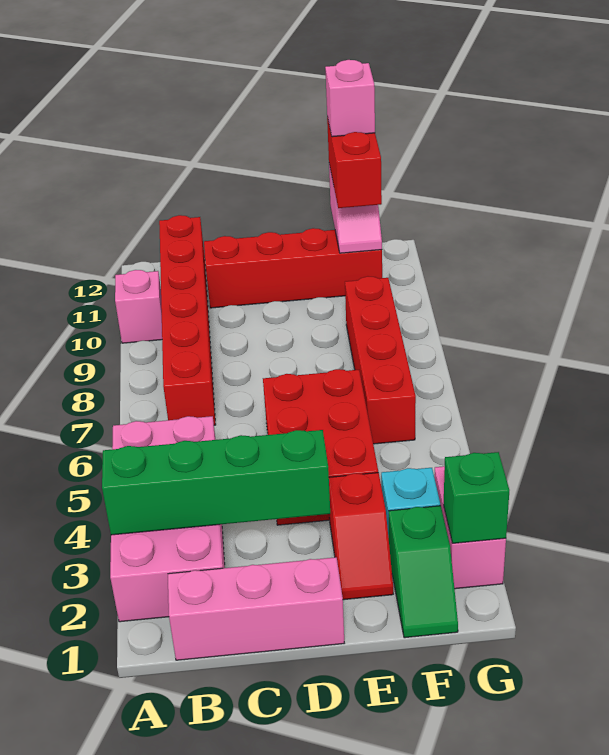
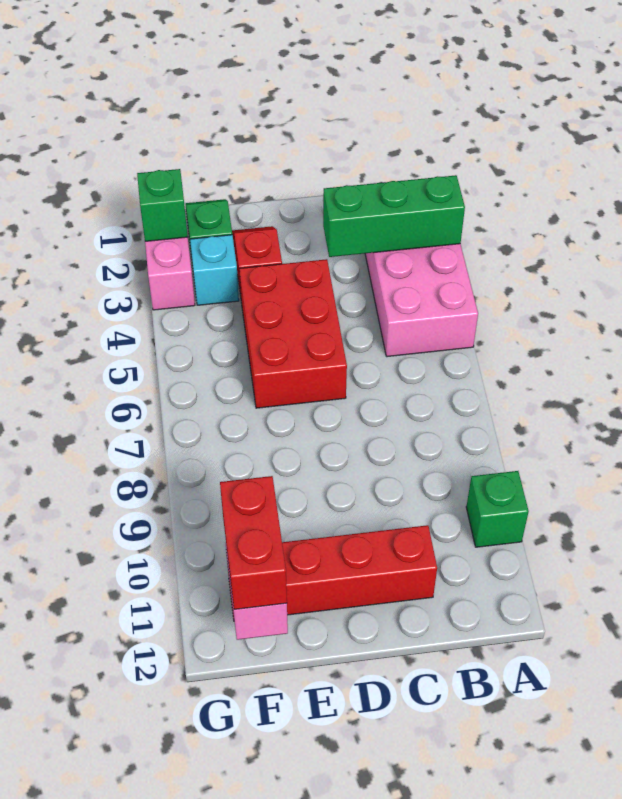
green 1x4 brick [102,430,330,535] -> green 1x3 brick [323,175,465,257]
pink 1x1 brick [115,270,162,343] -> green 1x1 brick [466,471,529,547]
pink 1x3 brick [168,557,344,660] -> none
red 1x6 brick [159,215,216,425] -> none
red 1x4 brick [345,276,416,444] -> none
pink 1x1 brick [325,60,375,137] -> none

